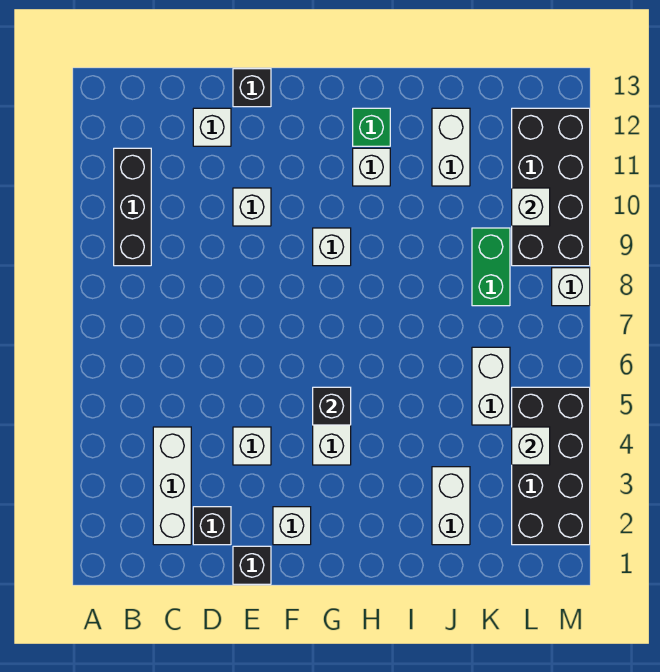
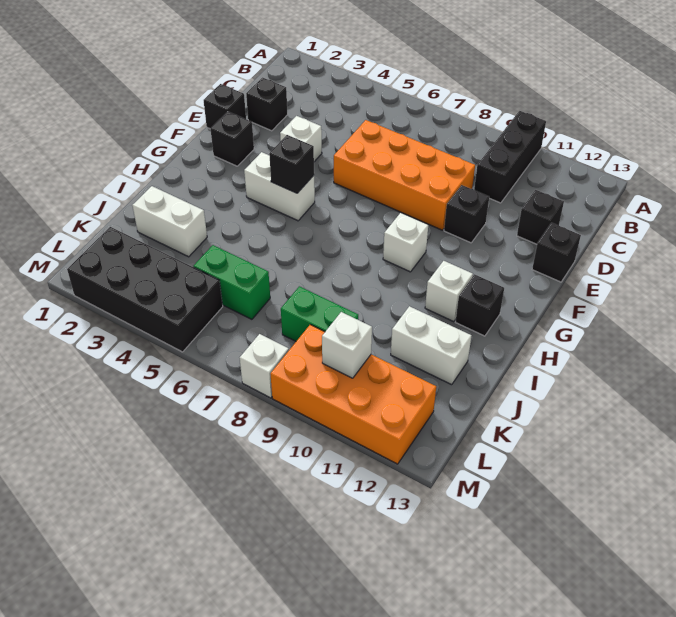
black 1x3 brick [114,148,151,266] -> black 1x3 brick turned to [474,111,546,203]
white 1x3 brick [153,427,191,545] -> none
none -> orange 2x4 brick [334,120,475,230]
white 1x1 brick [193,108,231,146] -> black 1x1 brick [517,190,564,244]
white 1x1 brick [233,188,271,226] -> black 1x1 brick [444,185,489,243]
white 1x1 brick [273,507,311,545] -> black 1x1 brick [211,112,254,166]
green 1x1 brick [353,108,390,146] -> black 1x1 brick [456,274,504,336]
white 1x2 brick [472,347,510,425] -> green 1x2 brick [193,245,270,319]
white 1x1 brick [512,427,550,465] -> none
black 2x4 brick [512,108,590,266] -> orange 2x4 brick [271,325,436,464]

